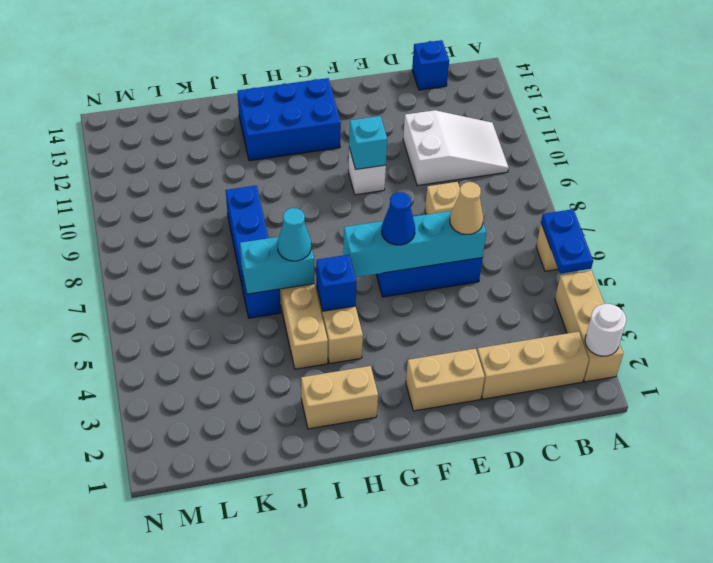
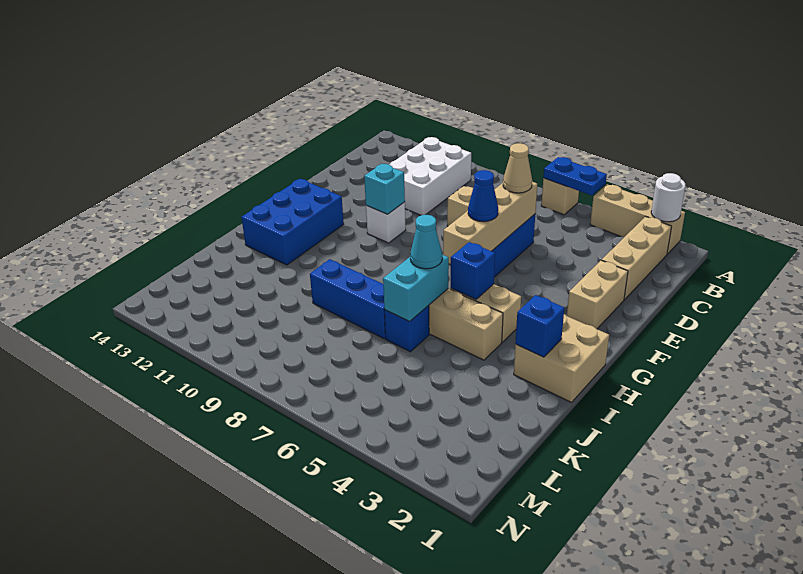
white 2x3 slope [403,110,509,186] -> white 2x3 brick [389,137,471,215]
blue 1x1 brick [412,40,449,90] -> blue 1x1 brick moved to [515,295,564,357]
cyan 1x4 brick [343,211,486,277] -> tan 1x4 brick [443,182,537,264]
tan 1x2 brick [301,366,378,429] -> tan 2x2 brick [514,314,609,402]

